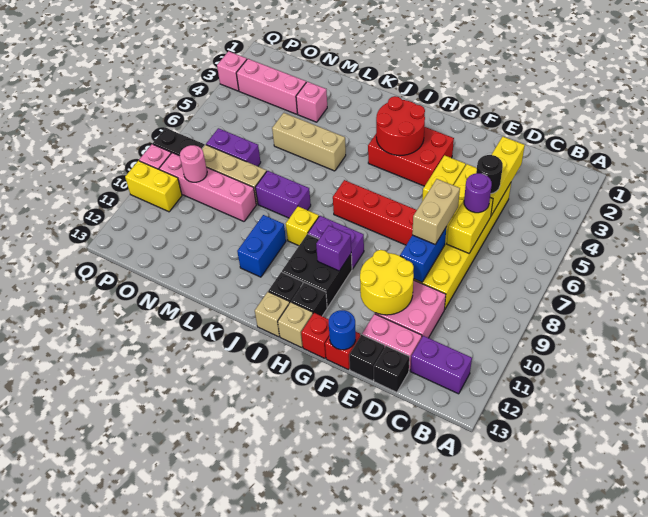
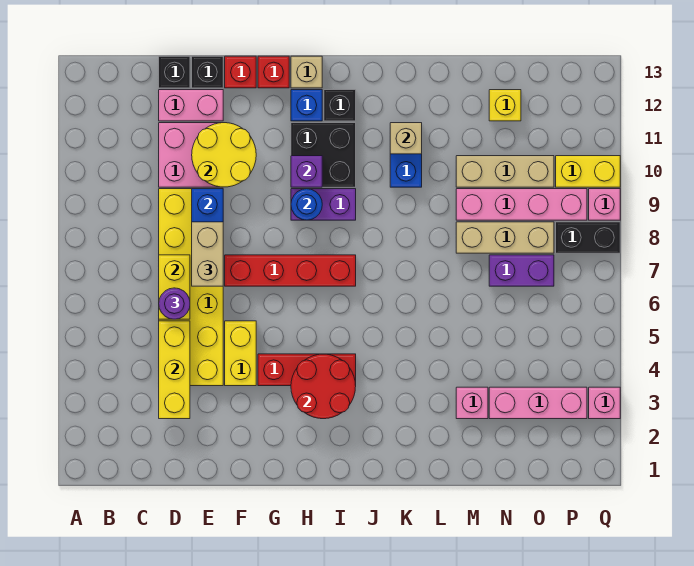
purple 1x2 brick [411,336,472,394] -> none
black 1x1 round brick [476,155,503,194] -> none
blue 1x1 round brick [329,310,356,350] -> blue 1x1 round brick moved to [291,189,322,220]
red 2x3 brick [368,127,454,186] -> red 1x3 brick [258,354,356,386]
black 1x1 brick [291,282,327,316] -> blue 1x1 brick [291,90,322,121]
tan 1x1 brick [255,292,290,337] -> tan 1x1 brick moved to [390,123,422,154]
yellow 1x1 brick [286,206,319,246] -> yellow 1x1 brick moved to [489,90,521,121]
tan 1x3 brick [272,113,346,171] -> tan 1x3 brick moved to [456,156,554,187]
purple 1x2 brick [255,171,311,218] -> none
pink 1x1 round brick [180,145,207,182] -> none

